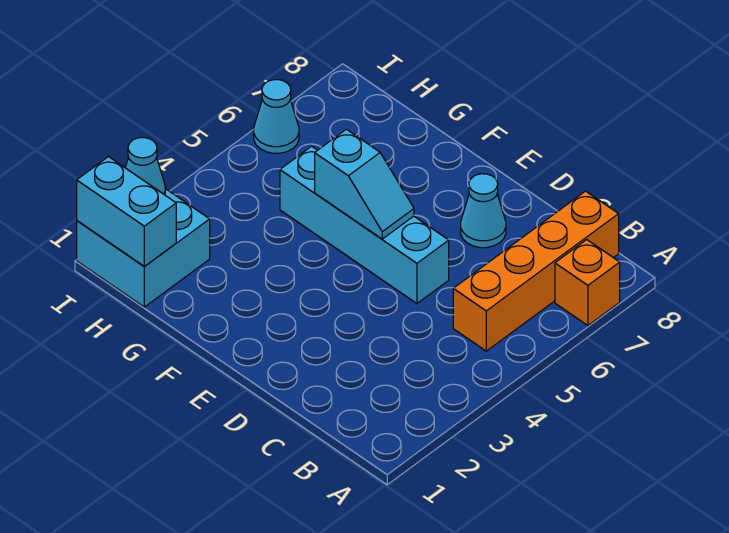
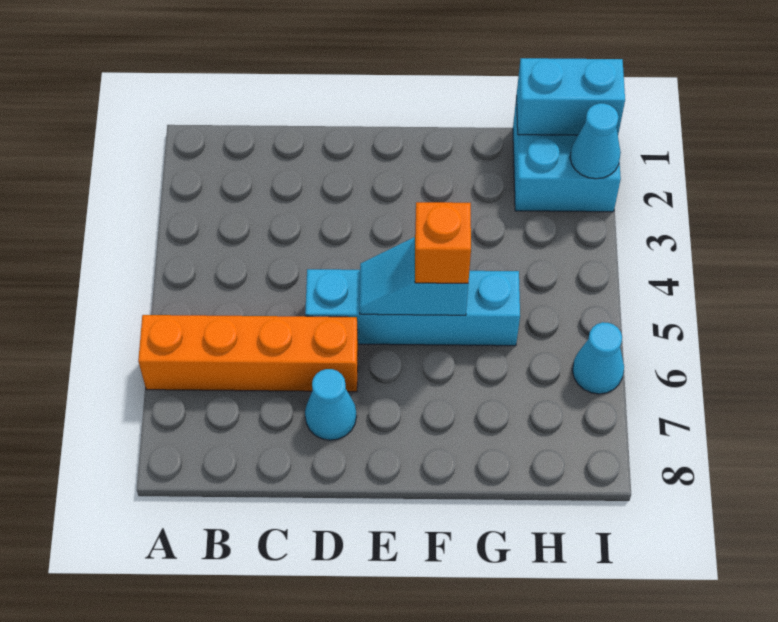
orange 1x1 brick [555,240,620,326] -> orange 1x1 brick moved to [415,202,471,283]
orange 1x4 brick [453,191,619,351] -> orange 1x4 brick turned to [138,315,358,392]

